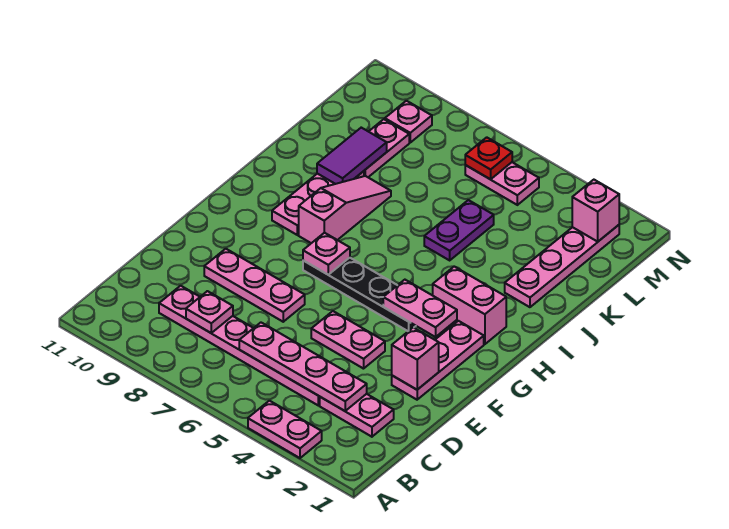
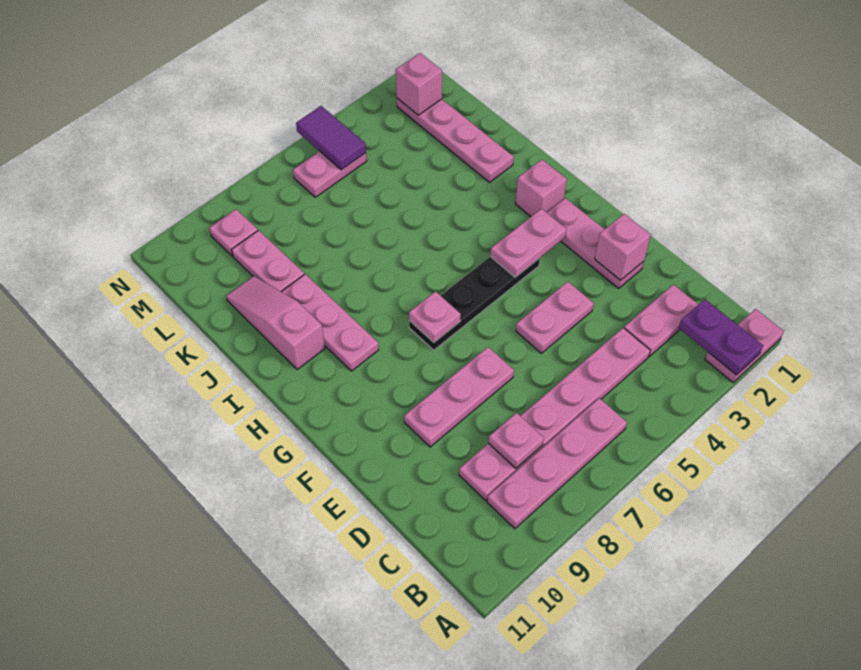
pink 1x2 plate [248,401,322,458] -> pink 1x2 plate moved to [705,309,784,382]
pink 1x4 plate [239,323,367,411] -> pink 1x4 plate moved to [487,398,627,529]
pink 1x2 brick [433,267,506,344] -> pink 1x1 brick [515,160,567,216]
pink 1x3 slope [299,176,391,243] -> pink 1x3 slope moved to [226,276,325,369]
purple 1x2 plate [424,200,494,260] -> purple 1x2 plate moved to [679,299,763,375]
purple 1x2 tile [317,128,387,184] -> purple 1x2 tile moved to [296,106,366,170]
red 1x1 plate [465,137,512,179] -> none

